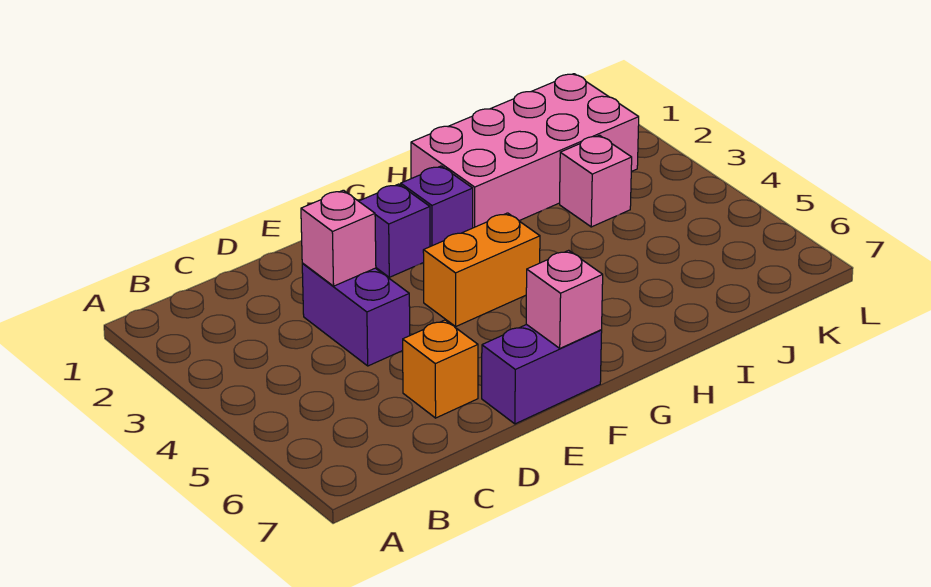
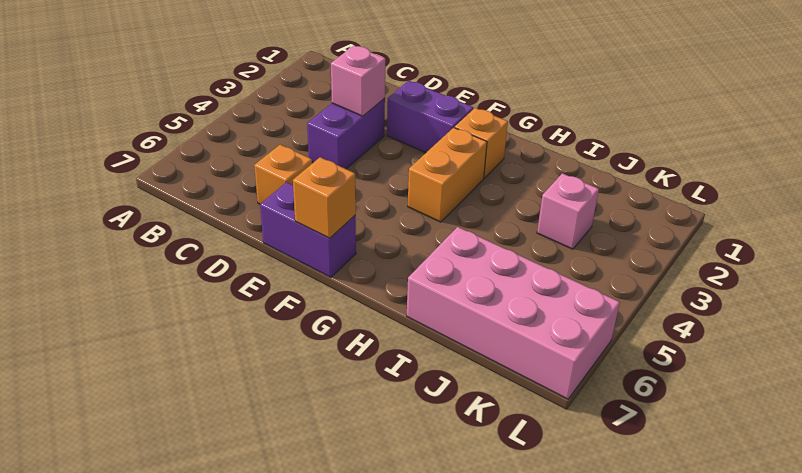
purple 1x1 brick [359,184,430,277] -> purple 1x2 brick [387,81,473,153]
orange 1x2 brick [423,213,540,326] -> orange 1x2 brick turned to [408,128,487,222]
pink 1x1 brick [526,250,603,348] -> orange 1x1 brick [293,157,356,238]
purple 1x1 brick [401,166,473,247] -> orange 1x1 brick [455,108,508,178]
pink 2x4 brick [411,74,639,228] -> pink 2x4 brick moved to [407,227,620,399]

